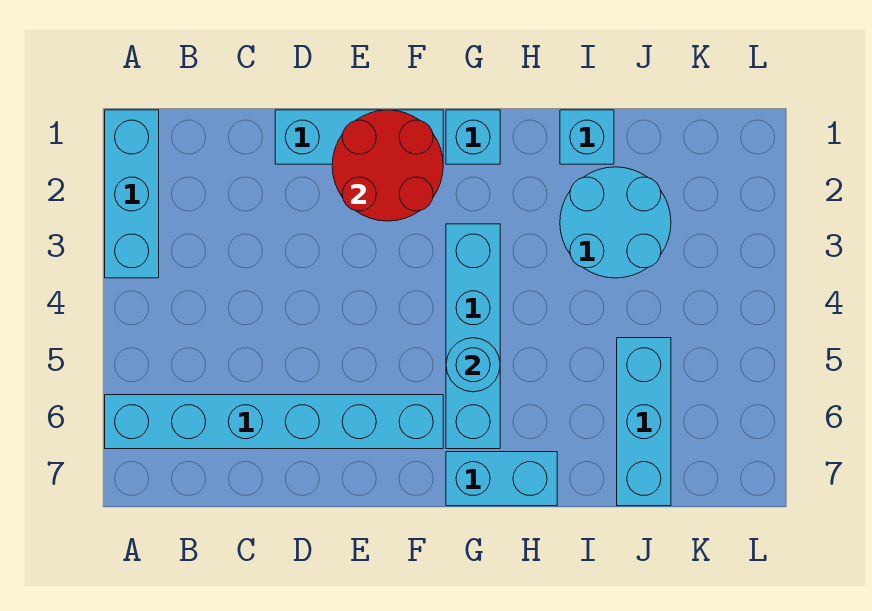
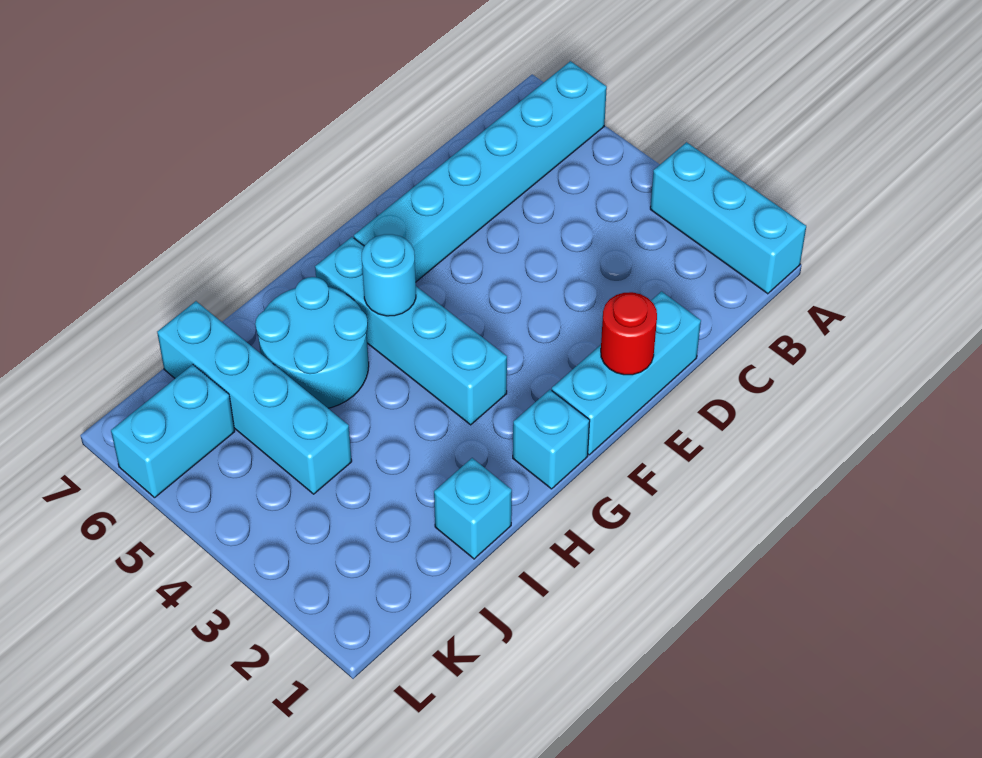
red 2x2 round brick [332,110,443,221] -> red 1x1 round brick [601,292,657,375]
cyan 1x2 brick [446,452,557,506] -> cyan 1x2 brick moved to [111,365,235,498]
cyan 2x2 round brick [560,167,671,278] -> cyan 2x2 round brick moved to [255,277,369,408]
cyan 1x3 brick [617,338,671,506] -> cyan 1x4 brick [157,301,352,494]

